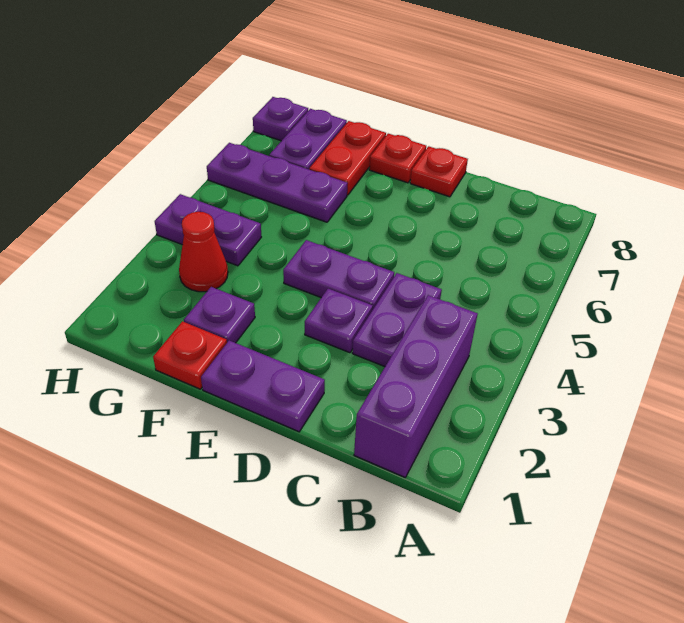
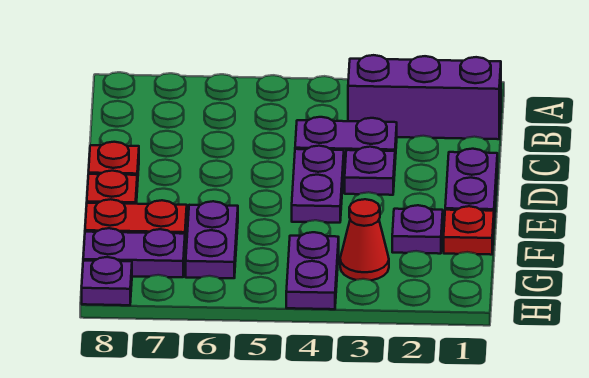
purple 1x3 plate [207,143,348,222] -> purple 1x2 plate [186,201,238,278]

